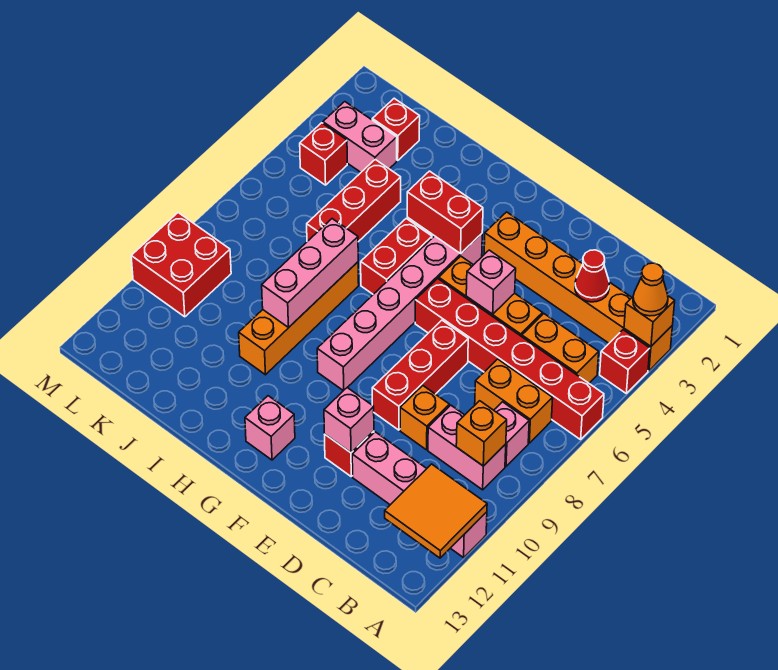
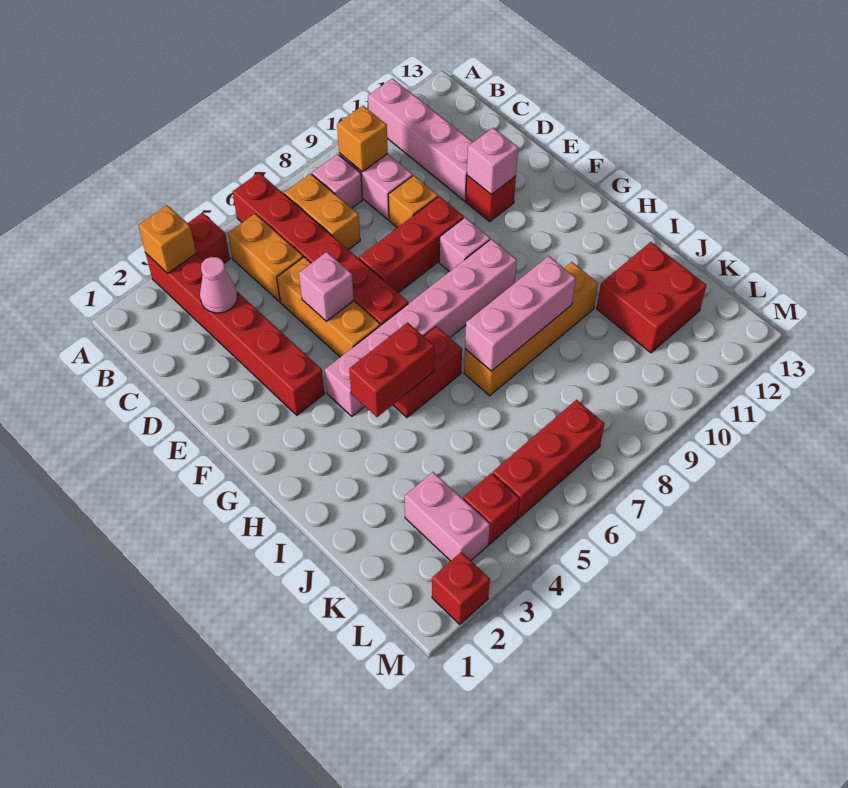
orange 1x6 brick [484,212,673,371] -> red 1x6 brick [146,254,325,415]
orange 1x1 cone [633,263,668,316] -> none
orange 2x2 tile [385,464,487,558] -> none
red 1x1 cone [575,250,609,302] -> pink 1x1 cone [200,257,237,313]
red 1x2 brick [407,171,483,254] -> red 1x2 brick turned to [349,323,434,417]
pink 1x1 brick [245,396,295,460] -> pink 1x1 brick moved to [439,218,490,272]
red 1x3 brick [307,160,401,242] -> red 1x3 brick moved to [493,400,604,519]
red 1x1 brick [372,98,420,160] -> red 1x1 brick moved to [432,552,490,624]
red 2x2 brick [131,213,231,317] -> red 2x2 brick moved to [597,242,706,353]

